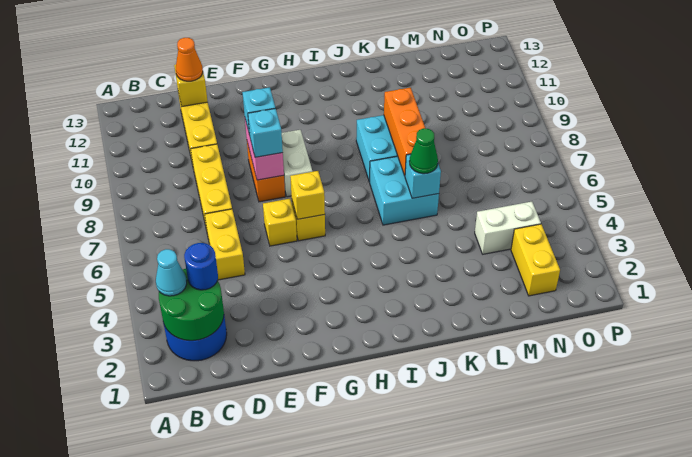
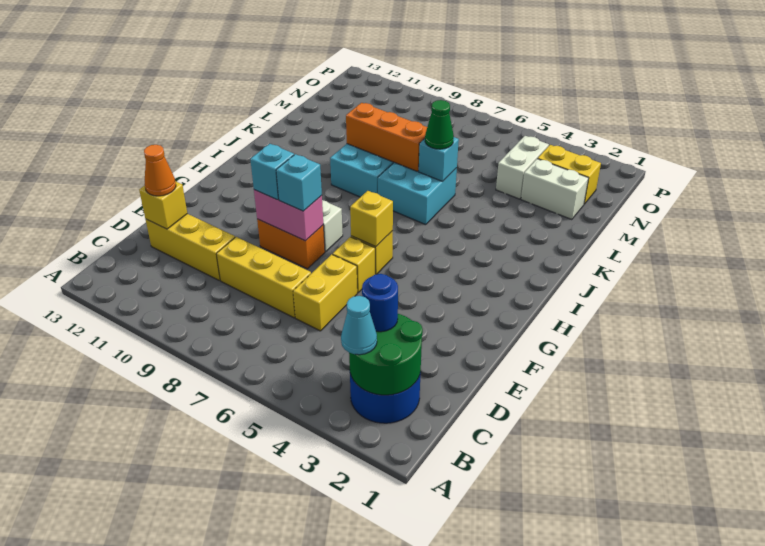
yellow 1x2 brick [205,209,245,280] -> yellow 1x2 brick turned to [293,254,358,331]
none -> white 1x2 brick [521,159,589,220]

